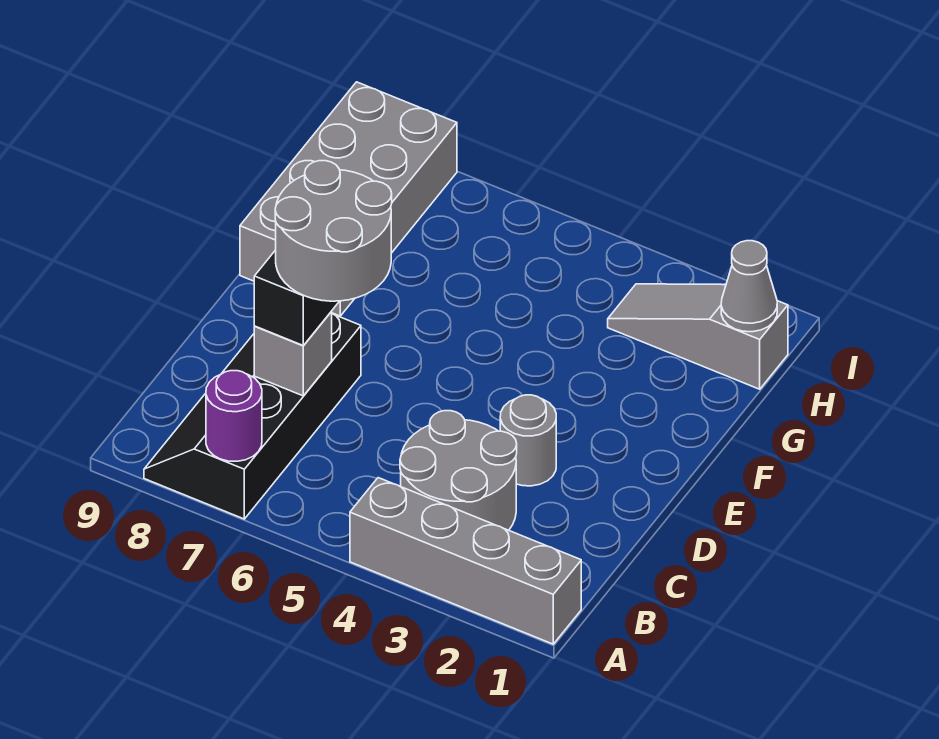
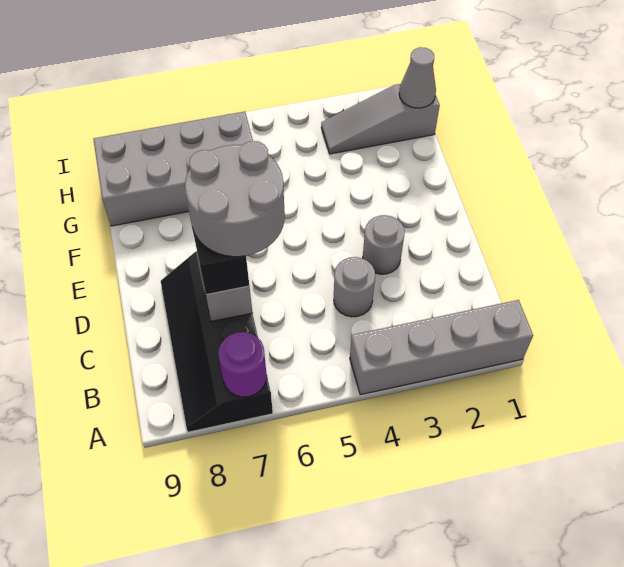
grey 2x2 round brick [400,411,517,530] -> grey 1x1 round brick [334,257,375,317]
grey 2x4 brick [240,82,457,316] -> grey 2x4 brick turned to [93,112,253,226]

